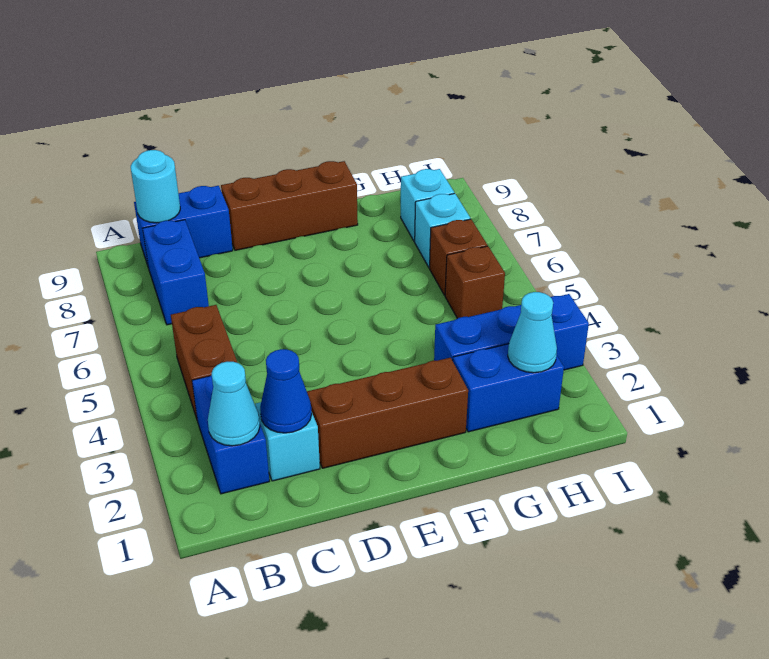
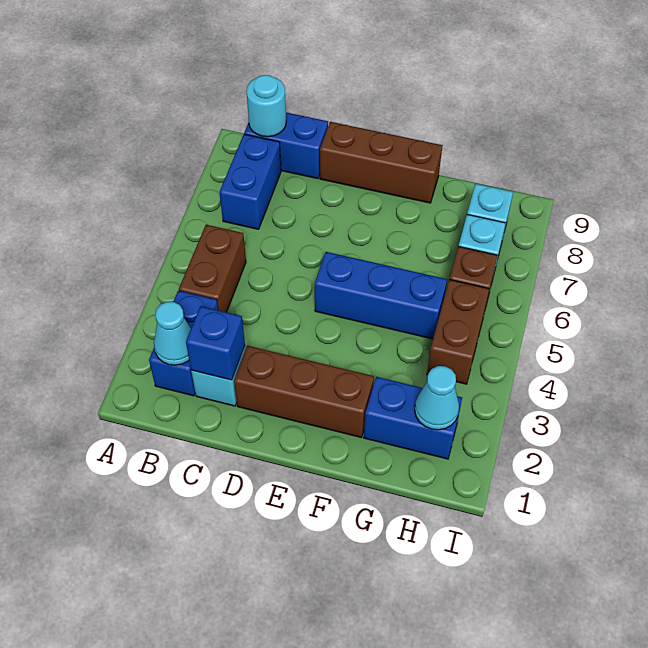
blue 1x1 cone [260,349,312,433] -> blue 1x1 brick [186,306,245,380]
blue 1x3 brick [434,294,589,370] -> blue 1x3 brick moved to [315,252,447,339]
brown 1x1 brick [445,246,505,318] -> brown 1x2 brick [427,280,489,384]

